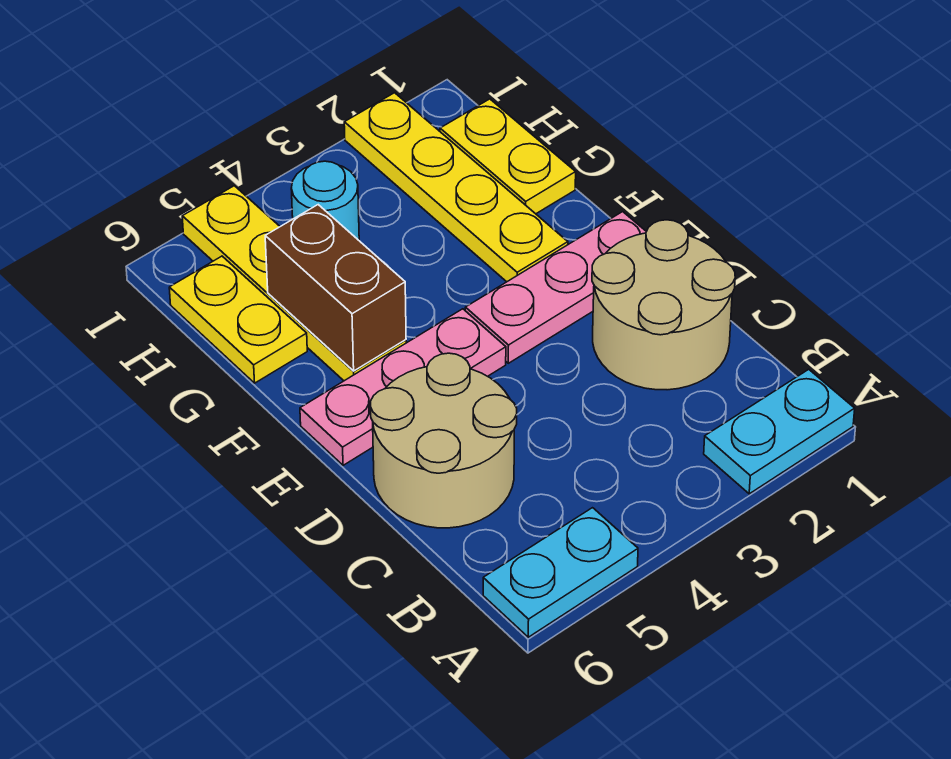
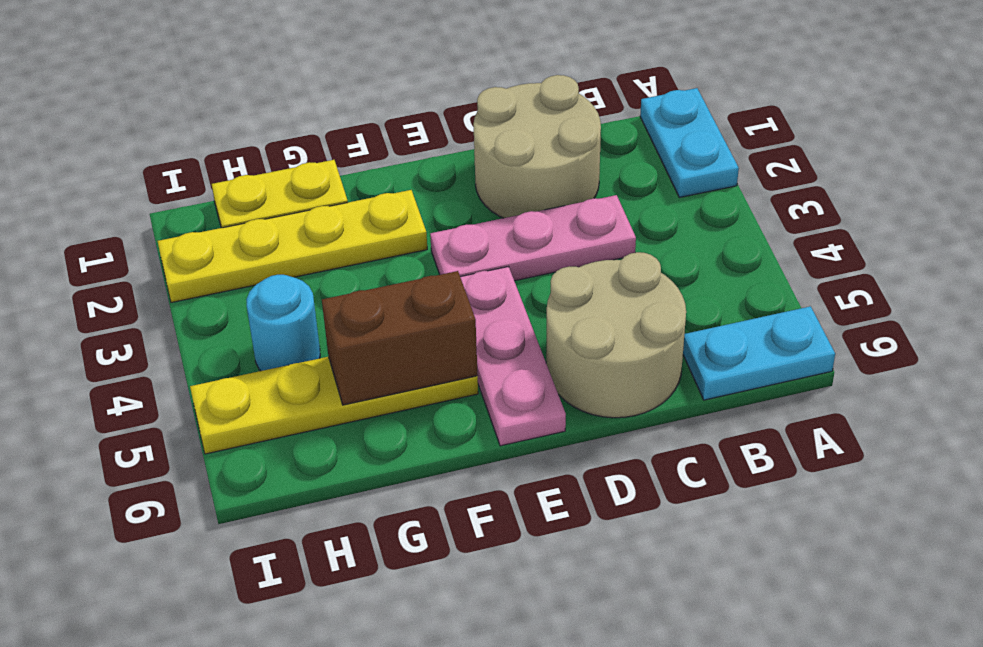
cyan 1x2 plate [483,508,638,637] -> cyan 1x2 plate turned to [683,306,835,400]
pink 1x3 plate [465,212,646,363] -> pink 1x3 plate turned to [430,195,636,281]
yellow 1x2 plate [169,256,307,383] -> none

